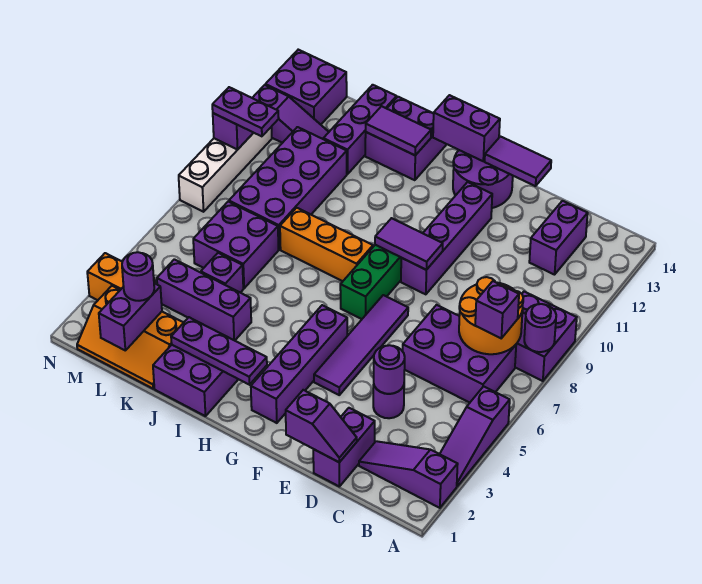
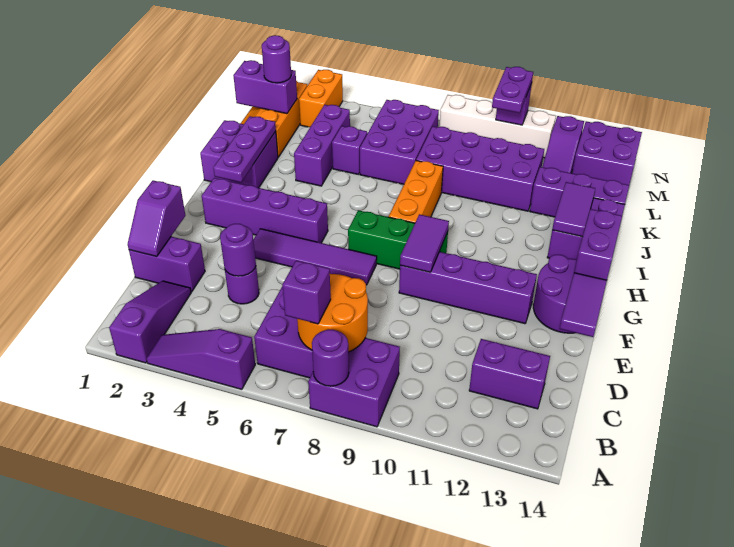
purple 2x2 brick [193,202,279,288] -> purple 2x3 brick [360,100,439,184]

